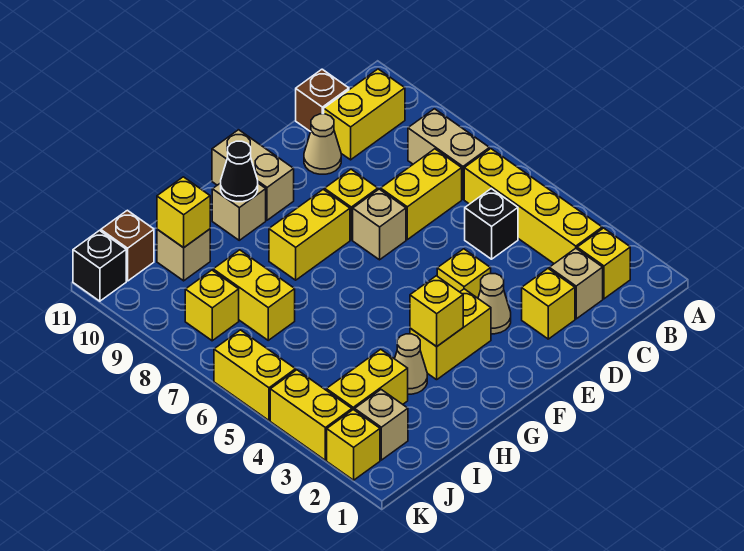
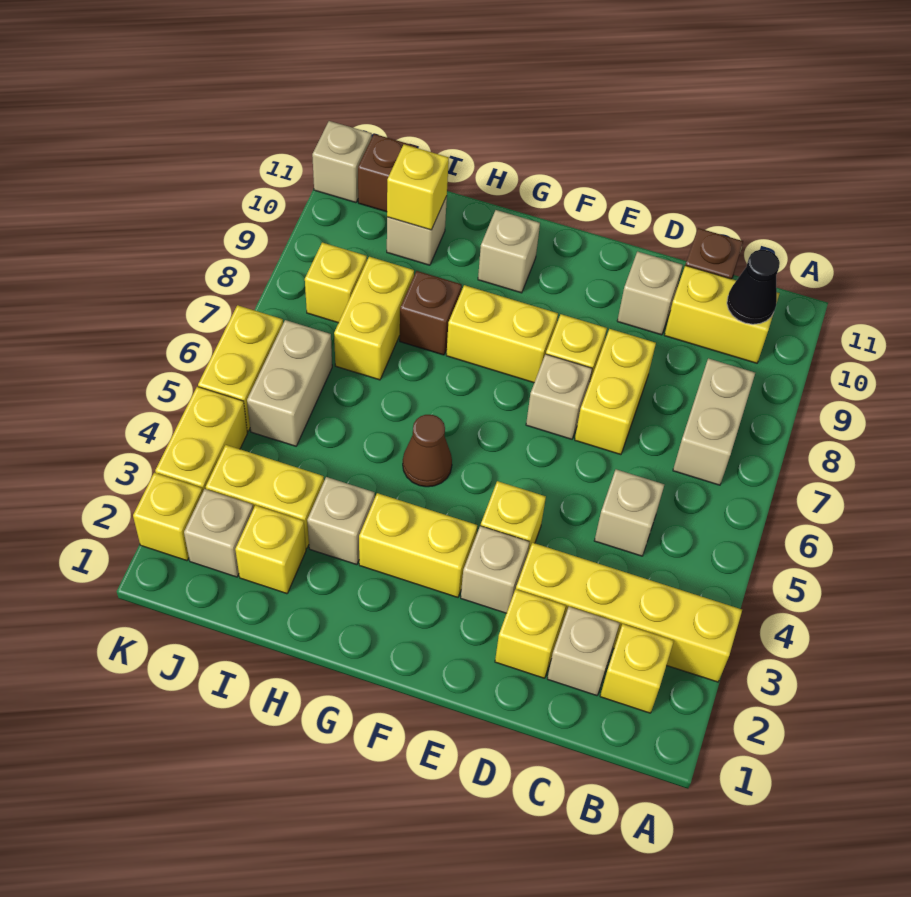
yellow 1x4 brick [464,149,602,264] -> yellow 1x4 brick turned to [516,543,742,682]
black 1x1 brick [465,189,518,259] -> tan 1x1 brick [594,469,664,556]
yellow 1x2 brick [381,149,462,240] -> yellow 1x2 brick turned to [575,329,656,455]
tan 1x1 cone [304,114,341,174] -> tan 1x1 brick [617,252,683,335]
tan 1x1 cone [478,274,511,334] -> tan 1x1 brick [461,526,529,613]
tan 1x2 brick [212,130,294,220] -> tan 1x2 brick moved to [247,320,332,446]
yellow 1x1 brick [410,276,463,347] -> yellow 1x1 brick moved to [235,505,306,594]
none -> brown 1x1 cone [403,415,452,487]
black 1x1 cone [221,141,258,202] -> black 1x1 cone moved to [727,250,780,324]
tan 1x1 cone [395,334,427,394] -> tan 1x1 brick [307,477,375,565]
none -> brown 1x1 brick [400,271,462,355]
black 1x1 brick [73,231,126,301] -> tan 1x1 brick [312,121,372,203]

